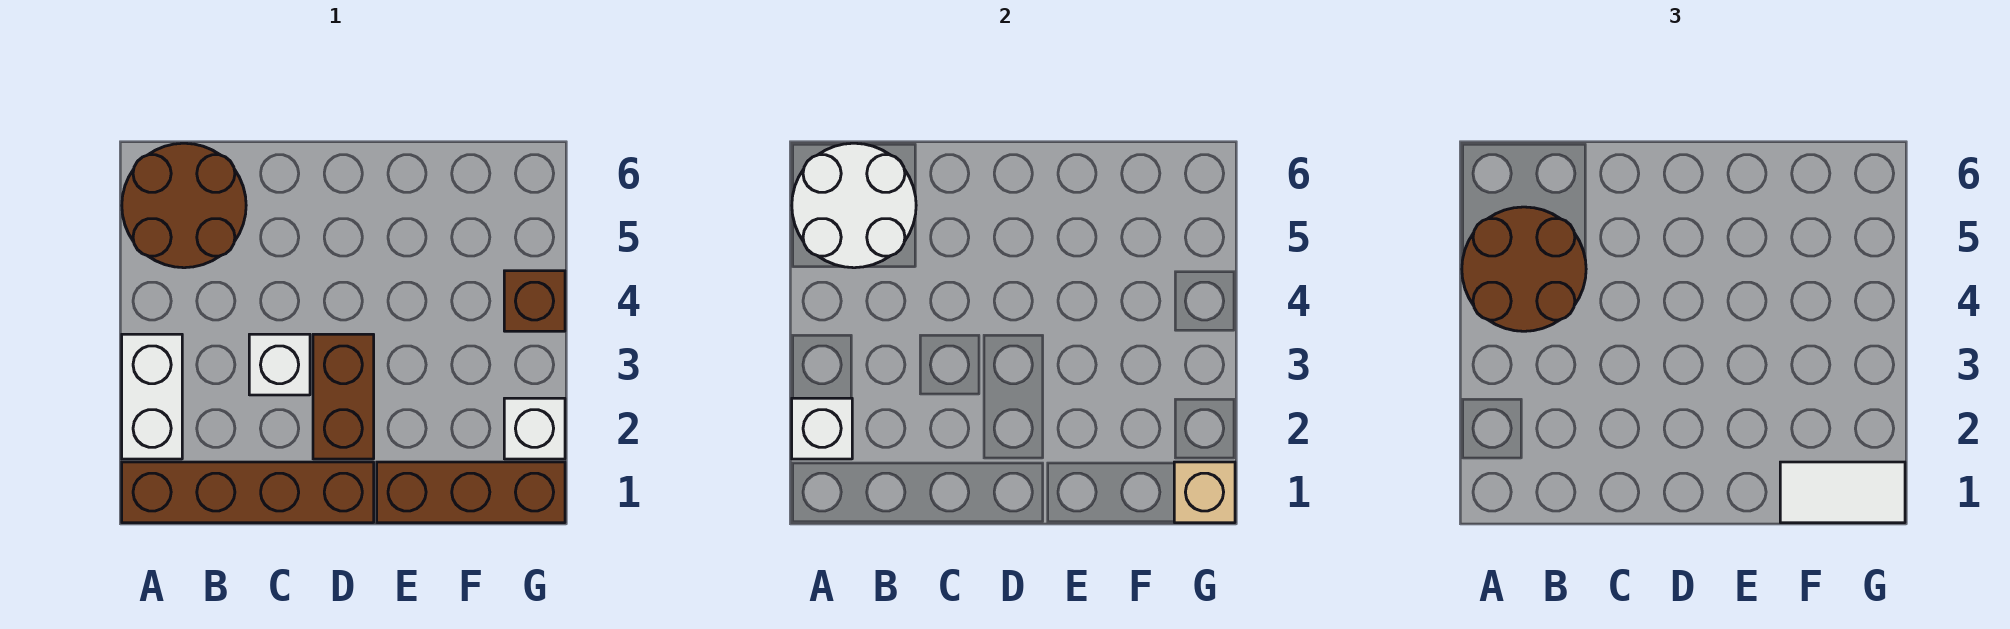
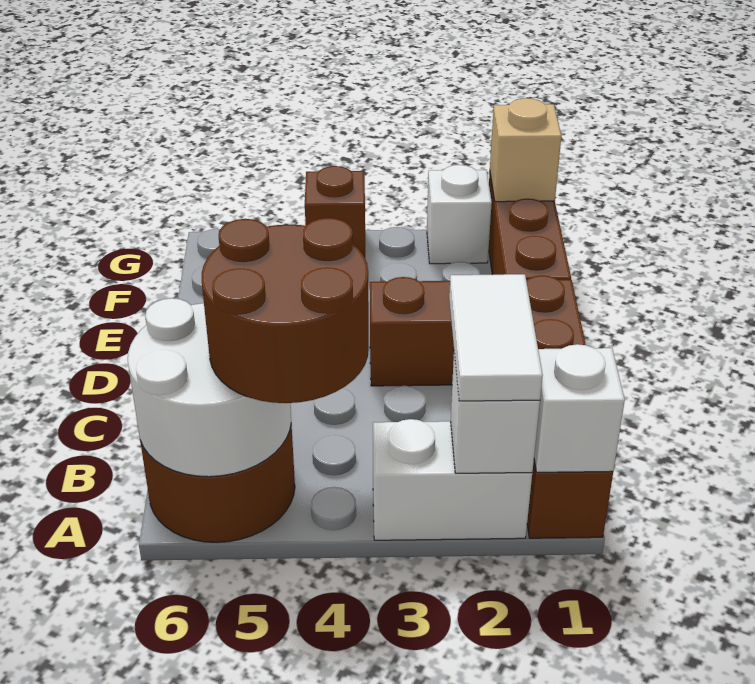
white 1x1 brick [249,334,310,395] -> white 1x1 brick moved to [534,344,625,472]
white 1x2 tile [1780,462,1905,523] -> white 1x2 tile moved to [449,274,543,401]

